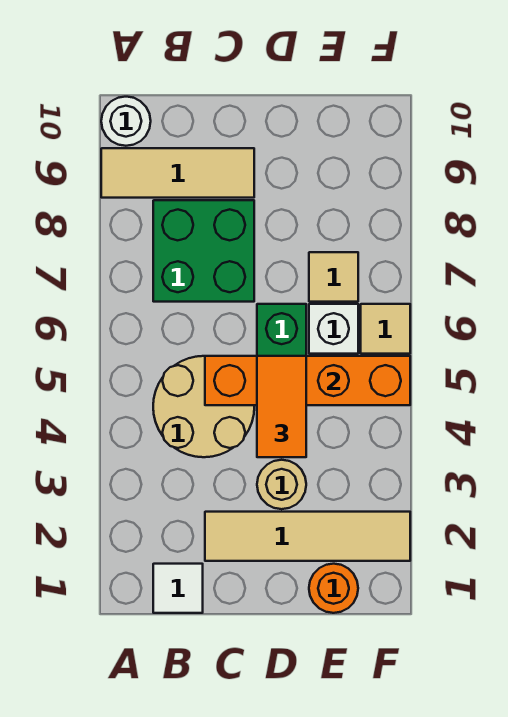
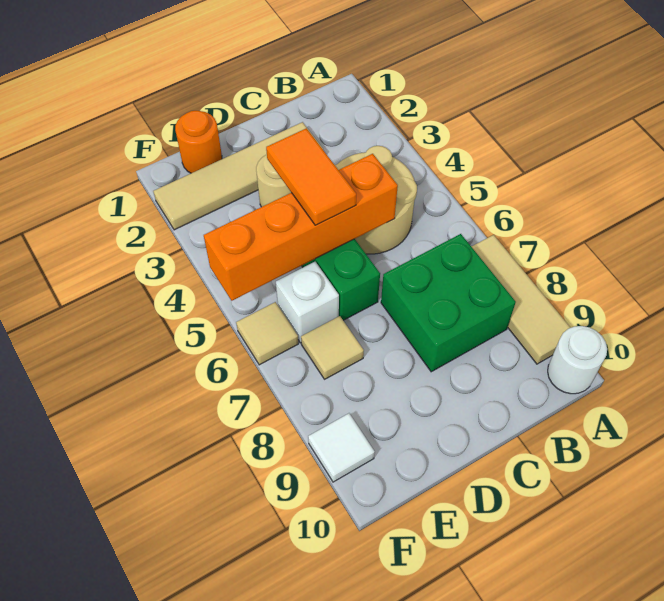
tan 1x3 tile [101,148,254,198] -> tan 1x3 tile turned to [471,235,571,364]
white 1x1 tile [153,564,203,613] -> white 1x1 tile moved to [308,413,375,482]

